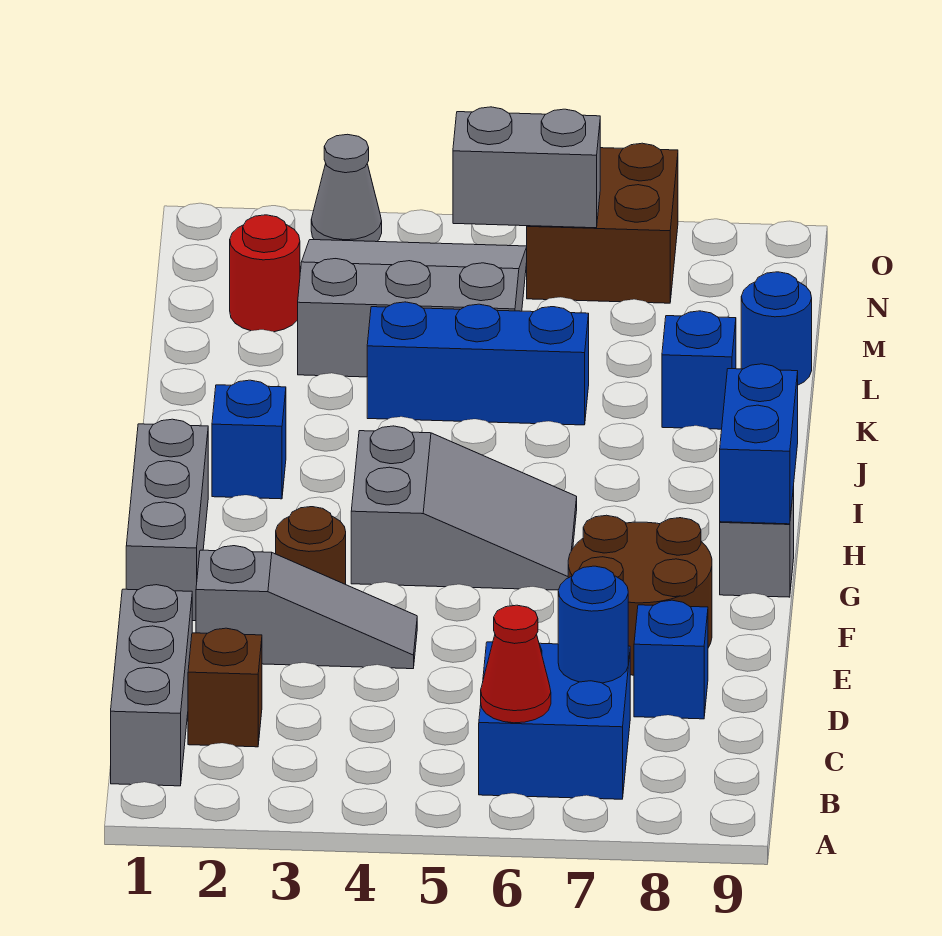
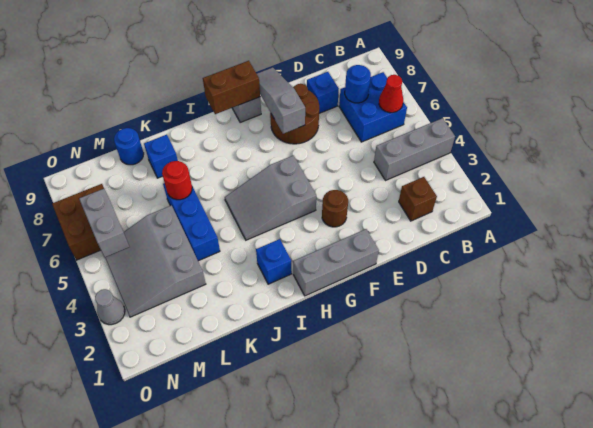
grey 1x3 brick [111,585,192,786] -> grey 1x3 brick moved to [374,118,455,180]
grey 1x3 slope [196,546,417,669] -> grey 1x3 slope moved to [257,67,305,134]
grey 2x3 slope [351,426,577,590] -> grey 2x3 slope turned to [225,155,316,240]
blue 1x2 brick [720,364,798,524] -> brown 1x2 brick [203,61,260,114]
red 1x1 round brick [230,215,300,332] -> red 1x1 round brick moved to [162,161,192,200]

